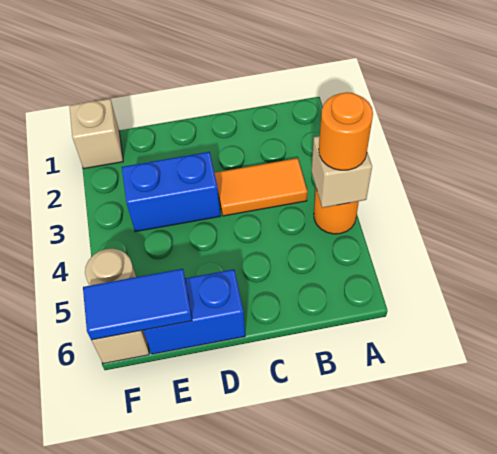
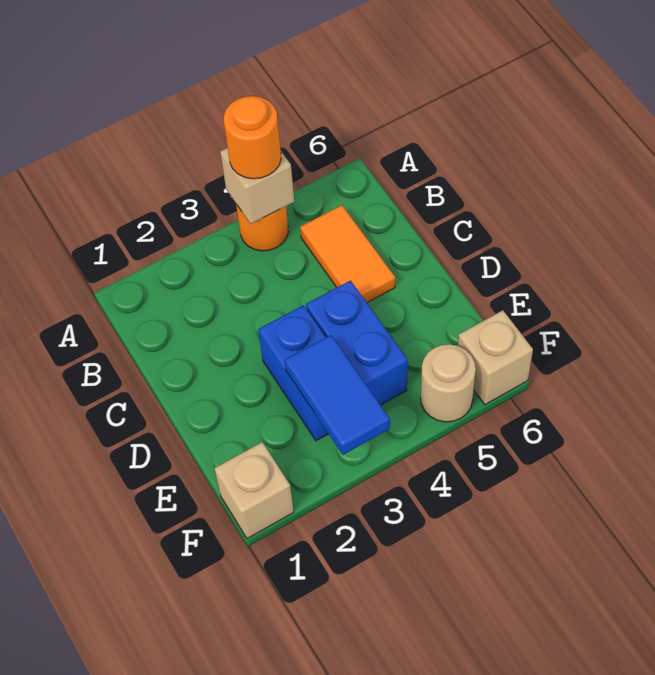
orange 1x2 tile [215,158,307,216] -> orange 1x2 tile moved to [300,205,395,303]
blue 1x2 brick [143,269,245,354] -> blue 1x2 brick moved to [306,281,408,405]
blue 1x2 tile [83,269,192,340] -> blue 1x2 tile moved to [285,335,390,455]

